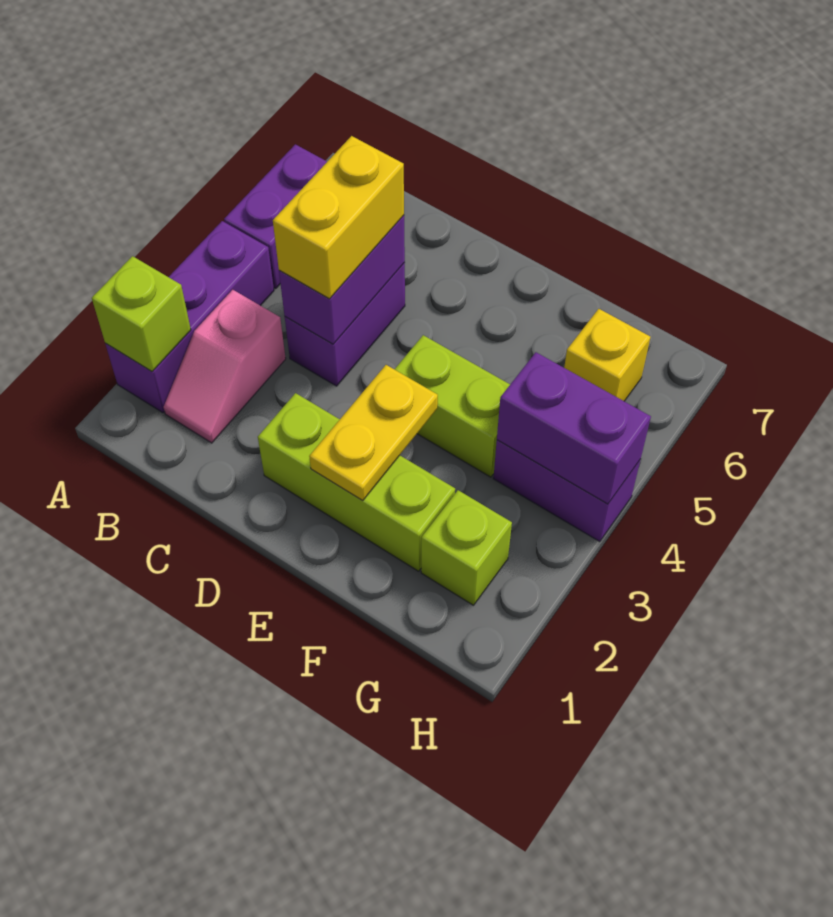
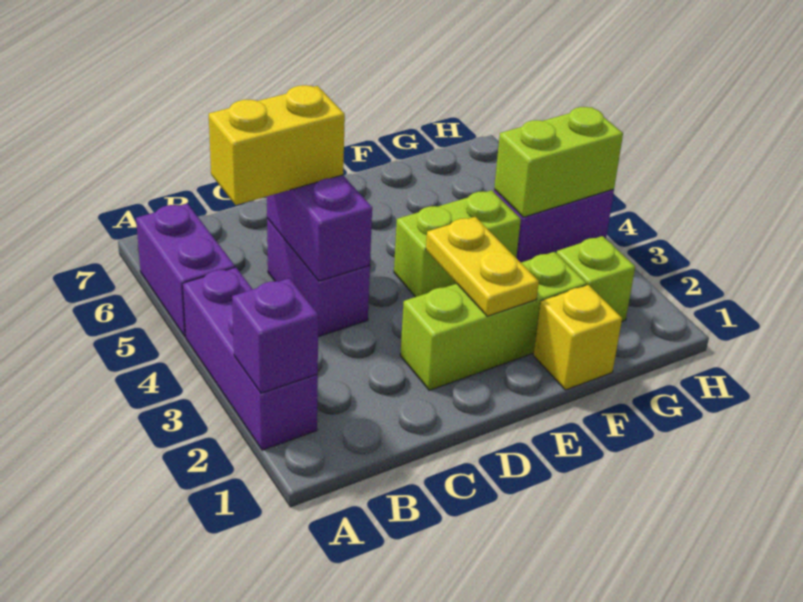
lime 1x1 brick [92,256,191,372] -> purple 1x1 brick [232,278,318,393]
pink 1x2 slope [164,290,286,443] -> none
yellow 1x2 brick [273,136,404,299] -> yellow 1x2 brick turned to [209,85,345,205]
purple 1x2 brick [497,352,651,504] -> lime 1x2 brick [494,107,623,217]
yellow 1x1 brick [564,309,650,401] -> yellow 1x1 brick moved to [533,285,622,390]

